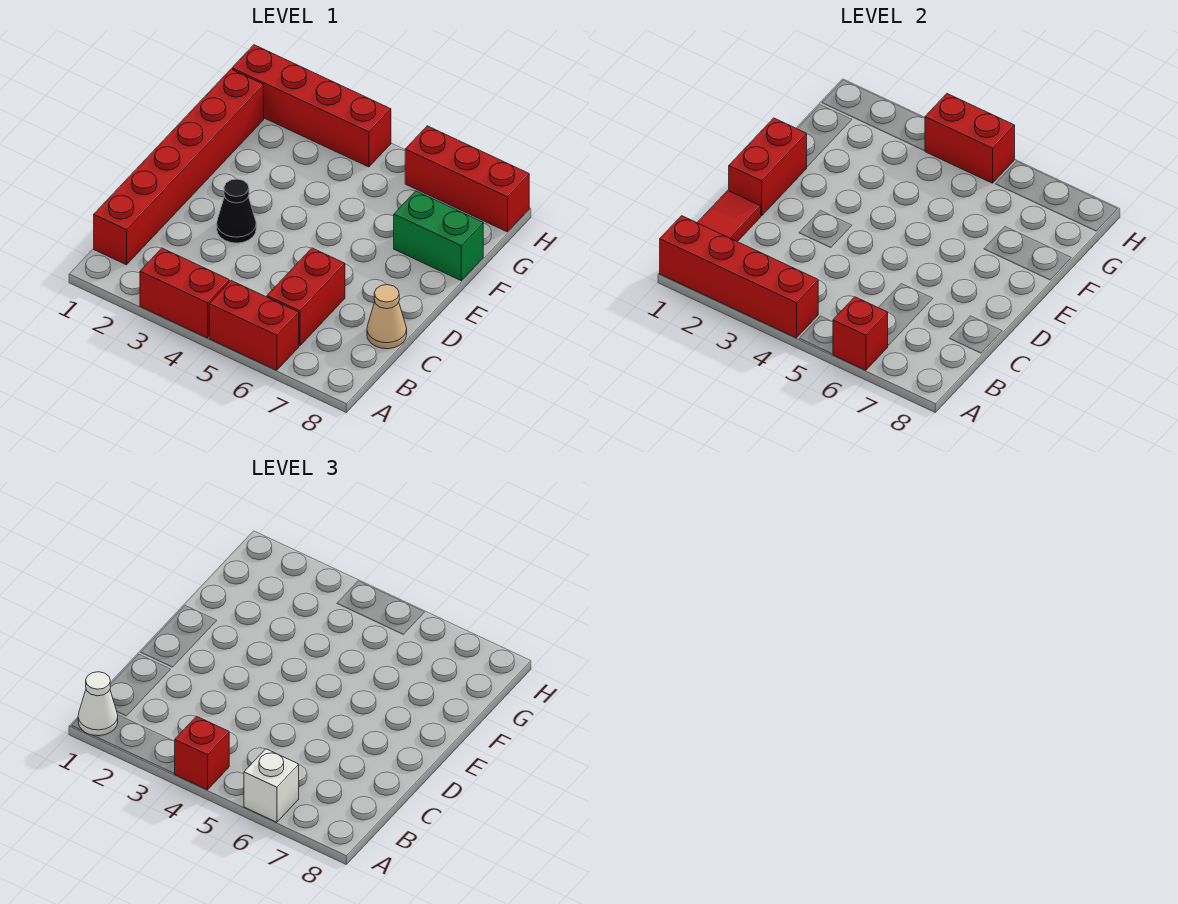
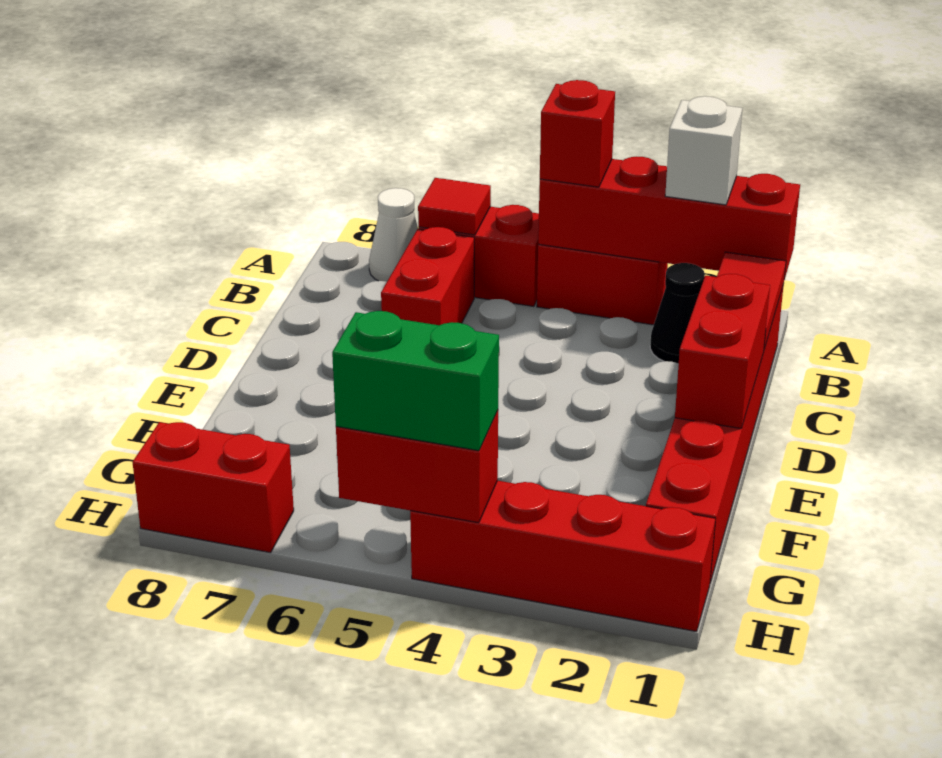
white 1x1 cone [78,672,118,736] -> white 1x1 cone moved to [369,188,418,282]
red 1x1 brick [833,297,888,370] -> red 1x1 tile [418,178,491,235]
white 1x1 brick [244,749,299,822] -> white 1x1 brick moved to [665,96,742,205]
tan 1x1 cone [367,285,407,349] -> none
black 1x1 cone [217,179,256,243] -> black 1x1 cone moved to [650,263,705,363]
green 1x2 brick [394,191,483,281] -> green 1x2 brick moved to [332,311,499,451]
red 1x3 brick [405,126,529,232] -> red 1x2 brick [133,422,294,553]

